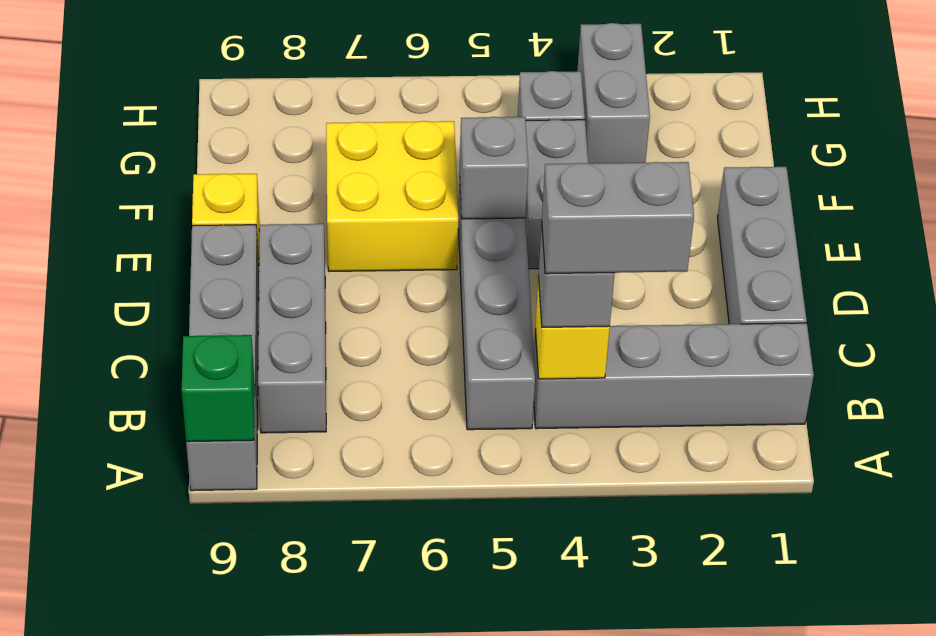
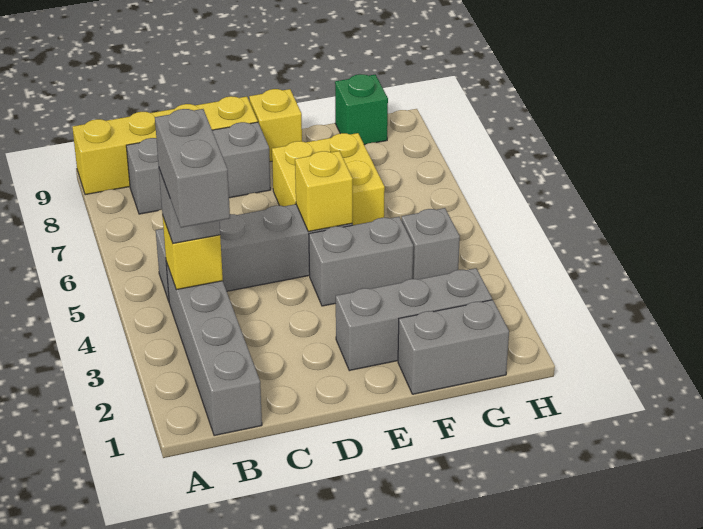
grey 1x4 brick [186,225,259,491] -> yellow 1x4 brick [72,96,258,195]
green 1x1 brick [182,335,255,442] -> green 1x1 brick moved to [335,74,388,145]
grey 1x3 brick [718,167,807,324] -> grey 1x3 brick moved to [336,268,492,371]
grey 1x1 brick [460,117,528,219] -> yellow 1x1 brick [295,151,353,232]
grey 1x2 brick [577,23,650,163] -> grey 1x2 brick moved to [398,300,509,394]

